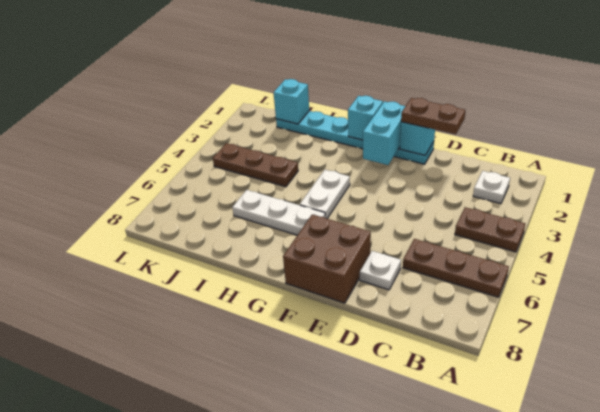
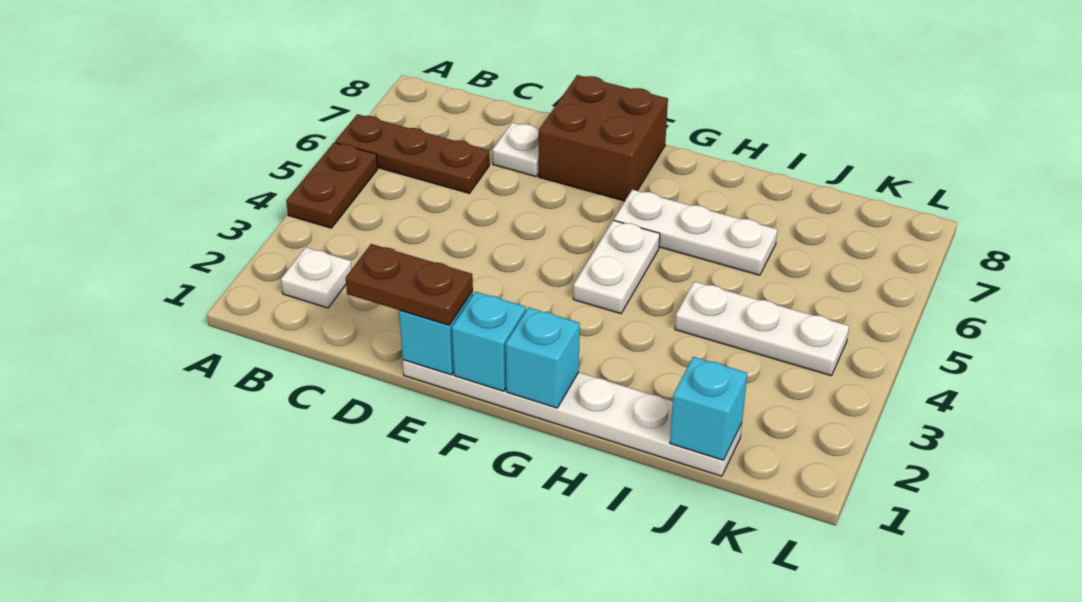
brown 1x2 plate [455,207,525,252] -> brown 1x2 plate turned to [286,142,378,228]
cyan 1x6 plate [276,111,434,164] -> white 1x6 plate [403,360,742,476]
cyan 1x2 brick [363,101,405,165] -> cyan 1x1 brick [452,292,526,391]
brown 1x3 plate [213,143,298,187] -> white 1x3 plate [675,281,849,376]

